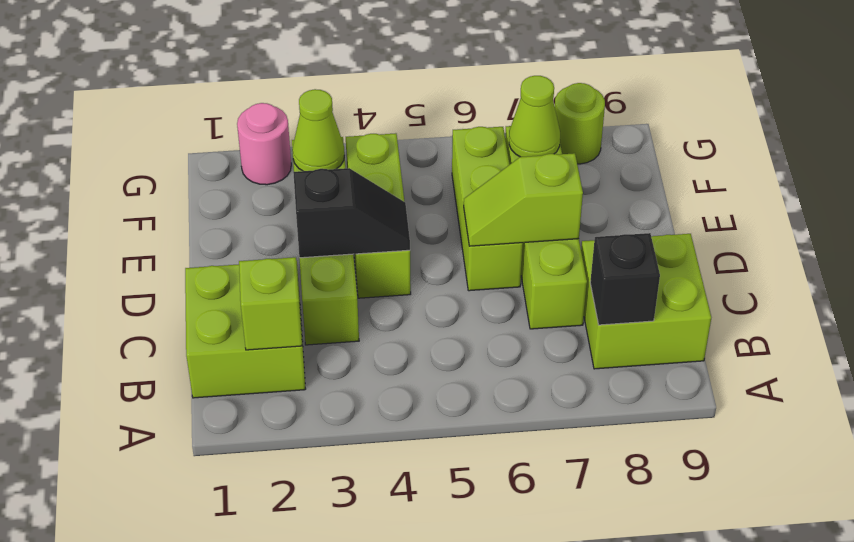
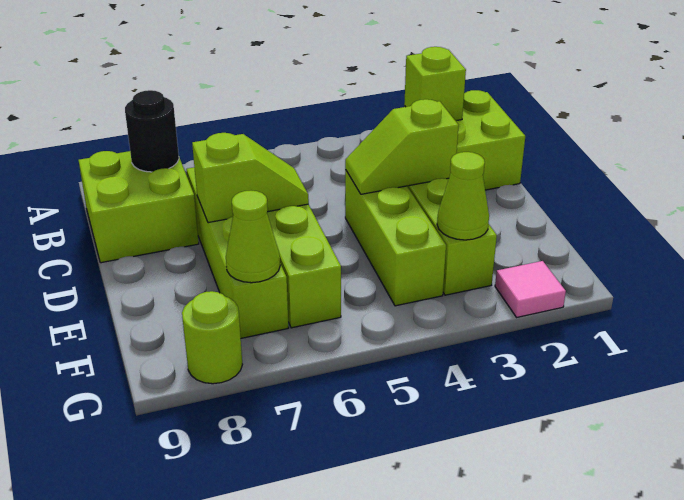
black 1x1 brick [590,233,660,325] -> black 1x1 round brick [125,90,179,172]
black 1x2 slope [293,168,410,258] -> lime 1x2 slope [345,99,459,194]
pink 1x1 round brick [237,103,291,185] -> pink 1x1 tile [495,261,566,317]

